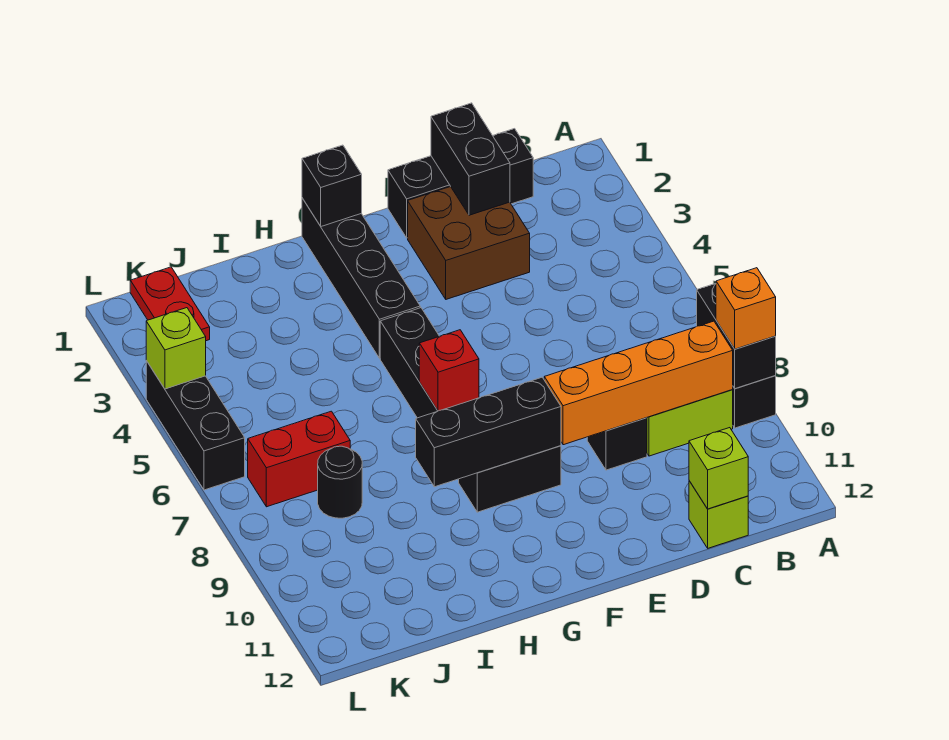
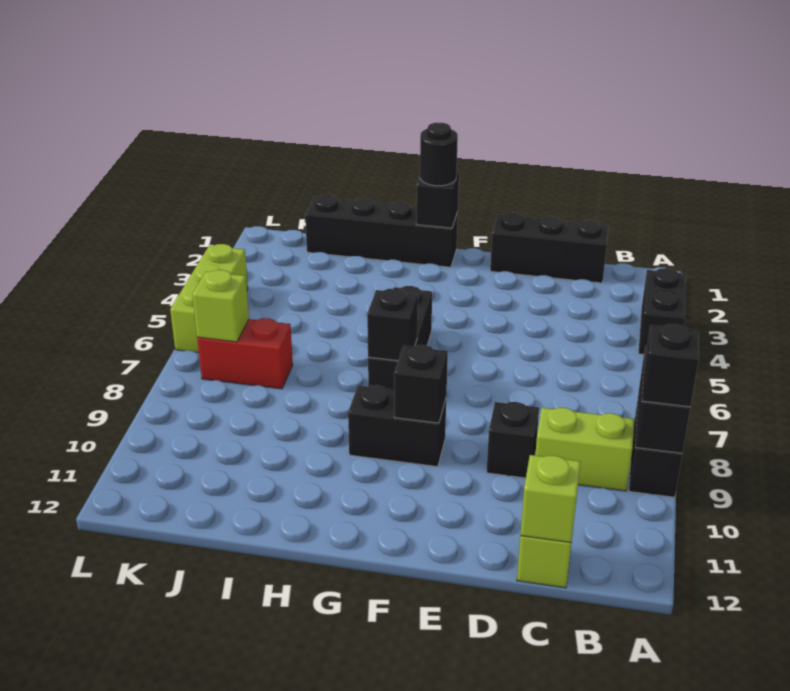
orange 1x1 brick [716,268,776,349] -> black 1x1 brick [642,324,699,407]
orange 1x4 brick [544,321,733,445] -> none
black 1x2 brick [431,103,510,215] -> black 1x2 brick moved to [638,268,686,354]
brown 2x2 brick [408,187,530,299] -> none
black 1x3 brick [416,377,561,487] -> black 1x1 brick [394,345,448,423]
black 1x4 brick [302,198,420,358] -> black 1x4 brick turned to [305,195,458,267]
red 1x1 brick [419,330,479,411] -> black 1x1 brick [367,288,418,361]
black 1x1 round brick [318,446,362,518] -> black 1x1 round brick moved to [420,123,458,186]
red 1x2 plate [130,267,210,341] -> none
black 1x3 brick [146,361,245,490] -> lime 1x3 brick [170,244,248,353]
lime 1x1 brick [146,308,206,389] -> lime 1x1 brick moved to [192,270,249,342]

